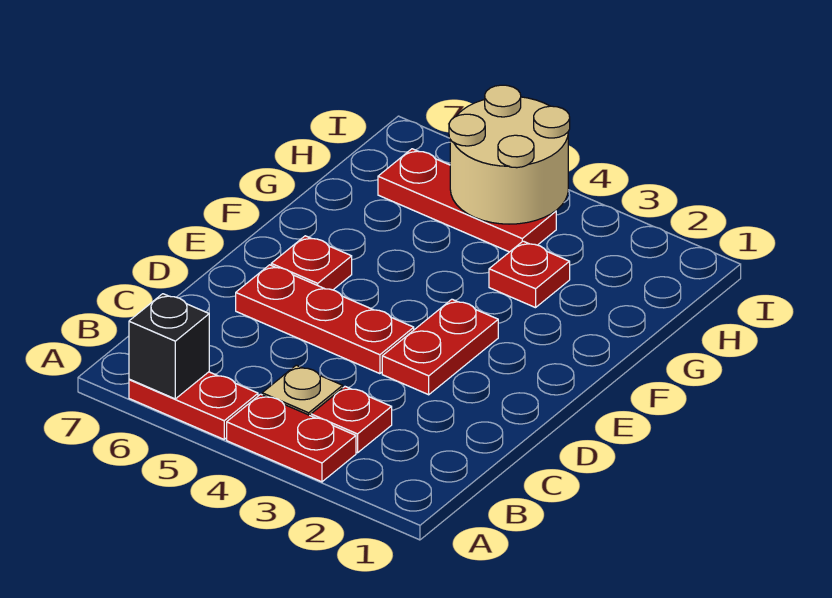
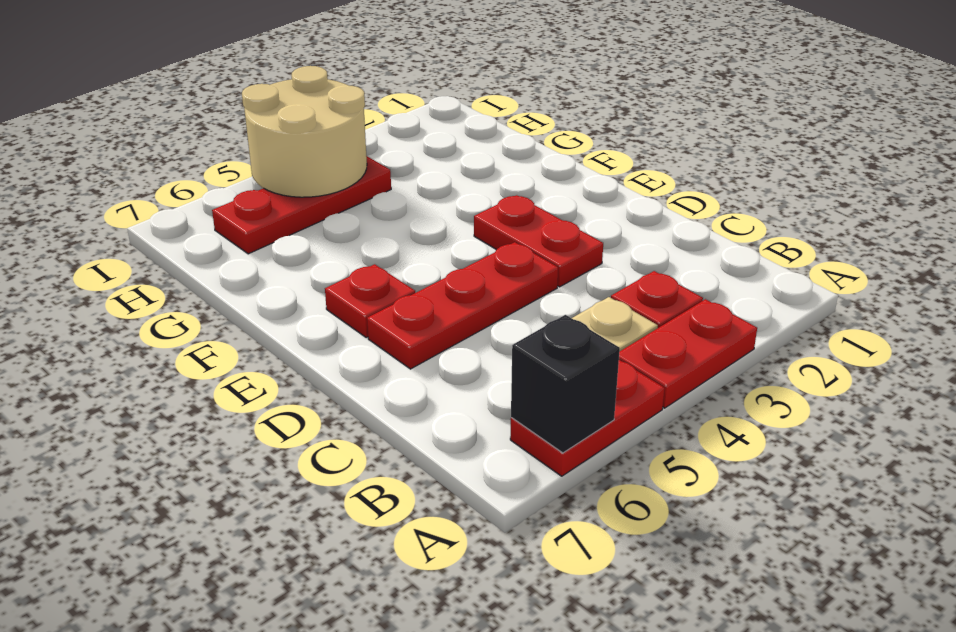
red 1x1 plate [489,241,570,308] -> none

